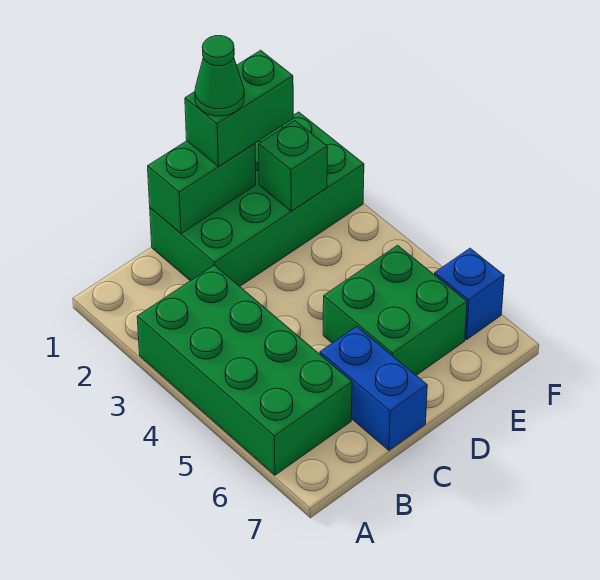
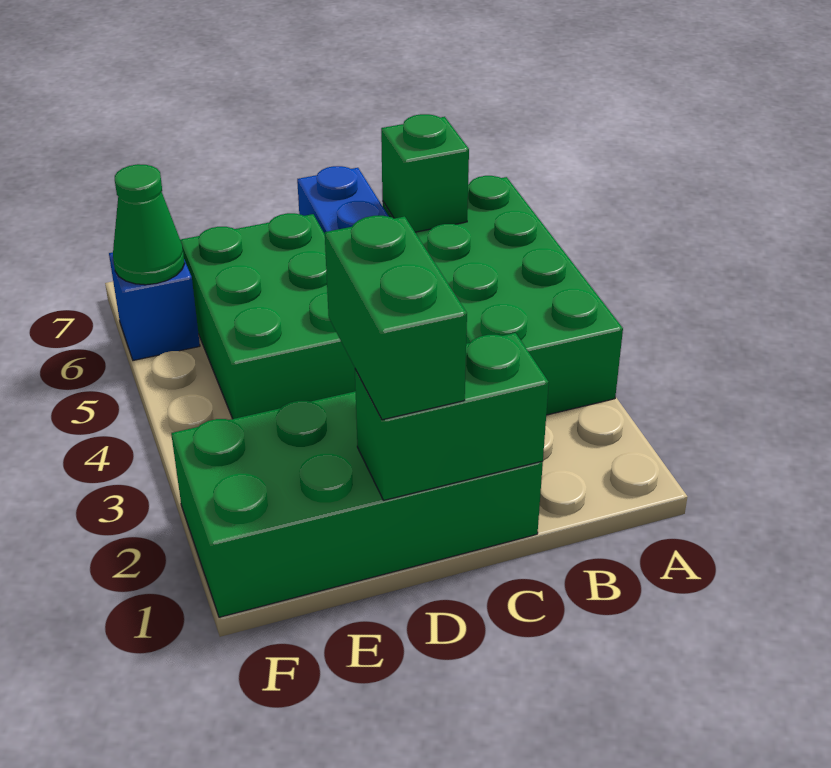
green 1x2 brick [185,50,293,166] -> green 1x2 brick turned to [325,216,467,420]
green 1x1 cone [195,36,244,116] -> green 1x1 cone moved to [113,164,185,285]
green 2x2 brick [323,245,467,375] -> green 2x3 brick [180,213,356,419]
green 1x1 brick [259,121,327,211] -> green 1x1 brick moved to [381,114,469,232]

